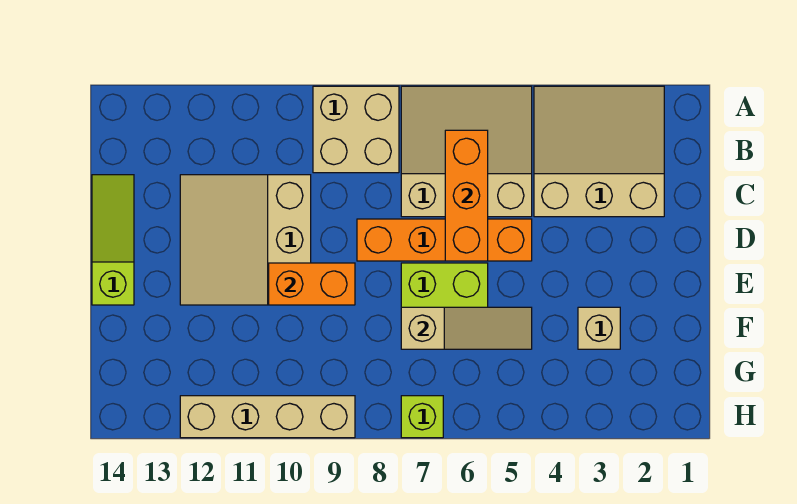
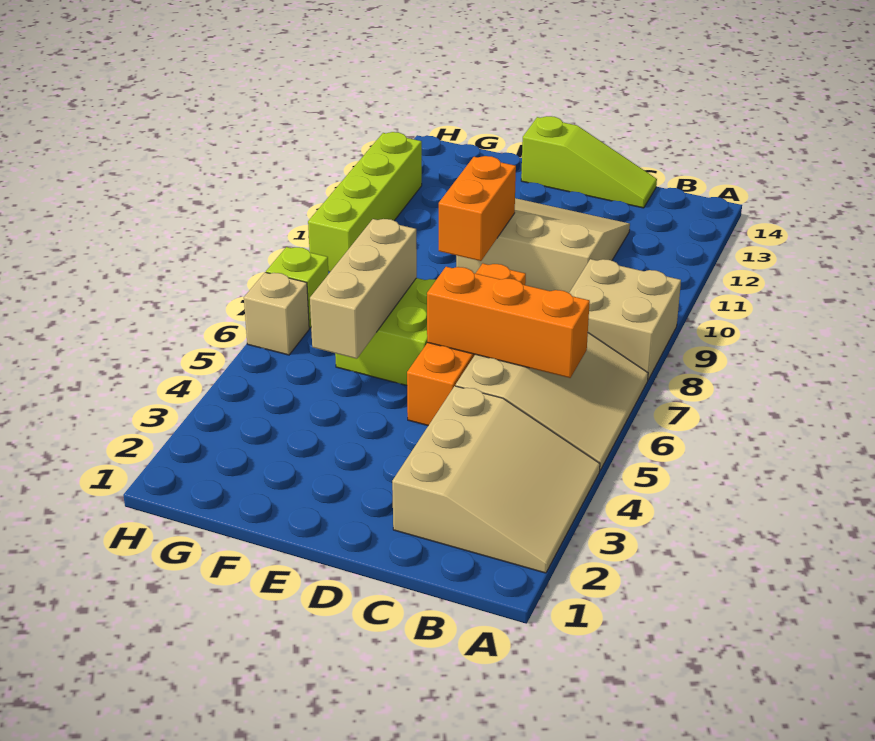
tan 1x1 brick [578,307,620,349] -> tan 1x1 brick moved to [244,272,309,355]
tan 1x3 slope [401,307,532,349] -> tan 1x3 brick [310,219,417,359]
tan 1x4 brick [180,396,355,438] -> lime 1x4 brick [308,132,422,272]

